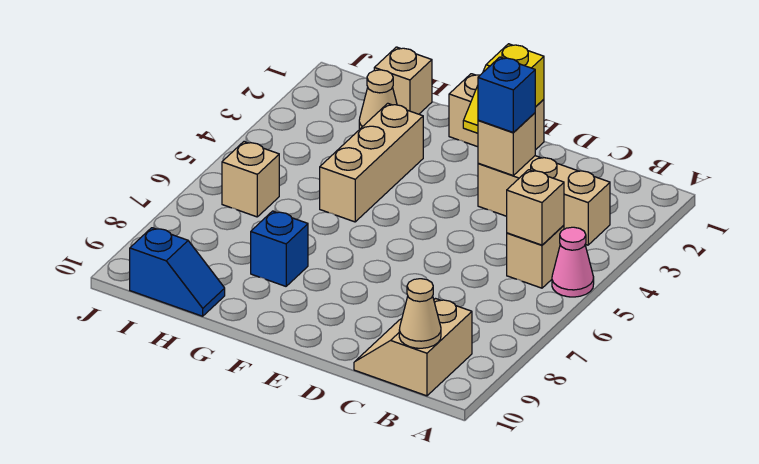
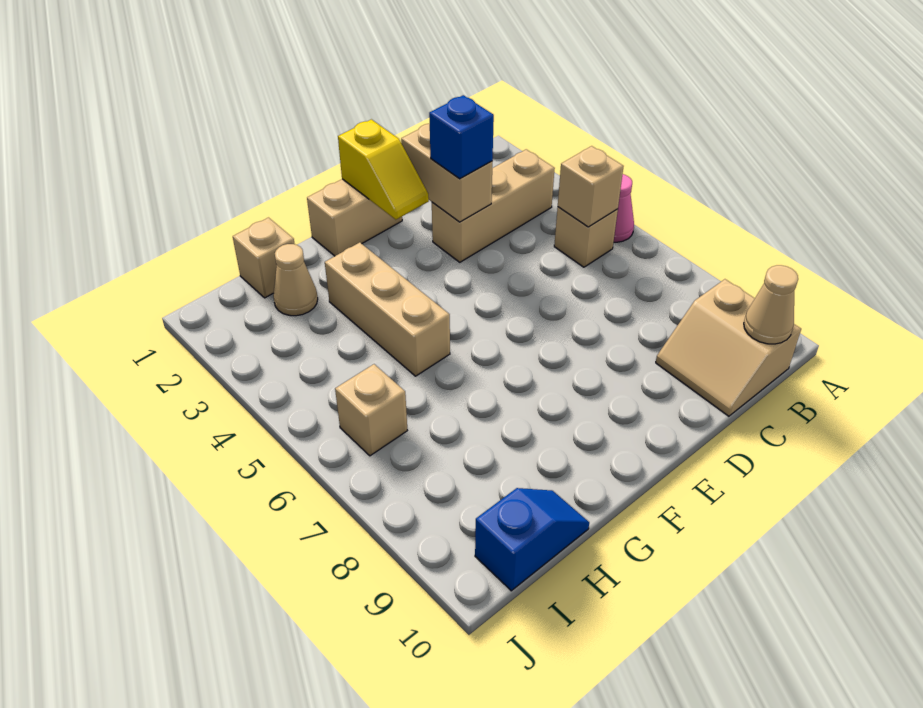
tan 1x1 brick [478,113,535,175] -> tan 1x2 brick [401,124,493,222]
blue 1x1 brick [251,211,308,286] -> none

